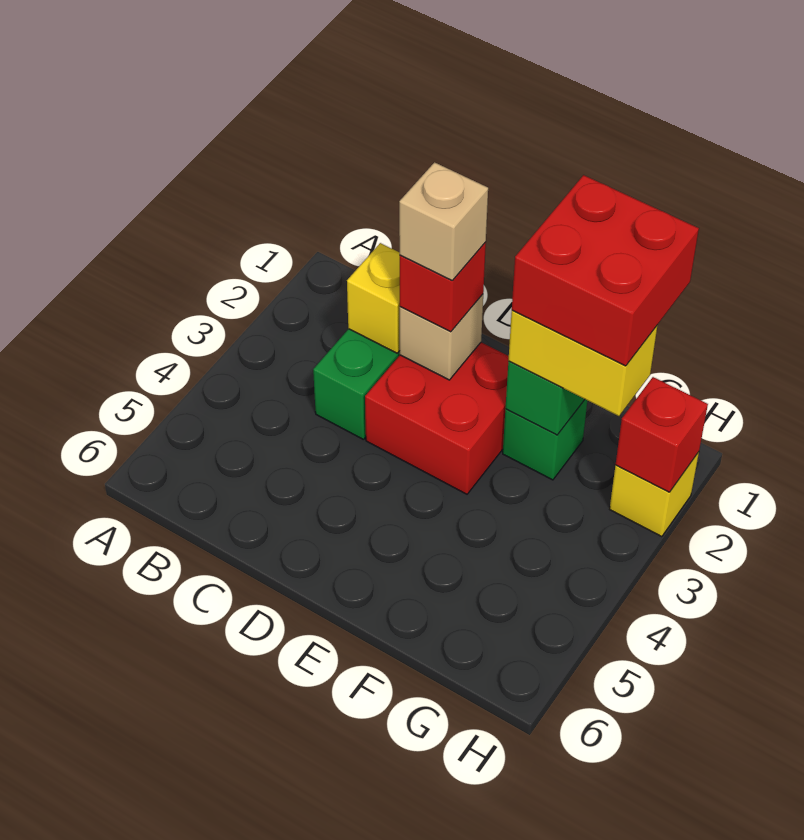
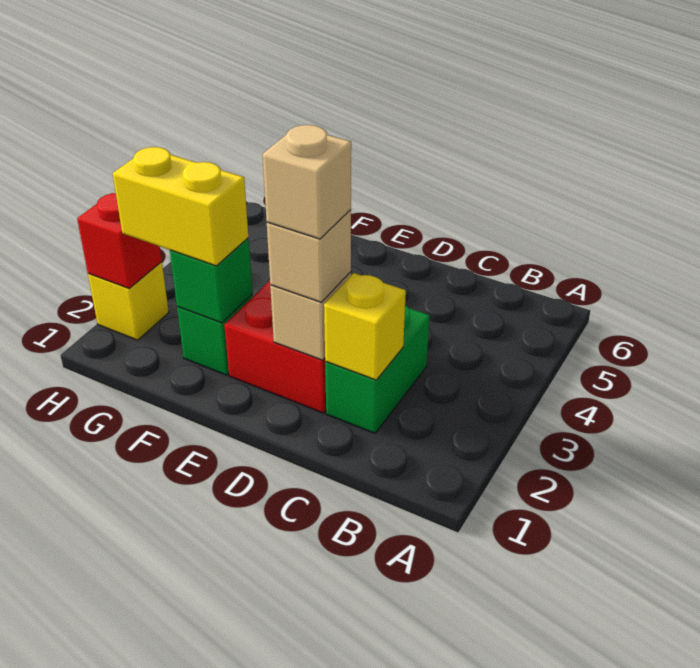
red 1x1 brick [400,242,486,332] -> tan 1x1 brick [267,210,351,302]
red 2x2 brick [512,175,699,366] -> none

